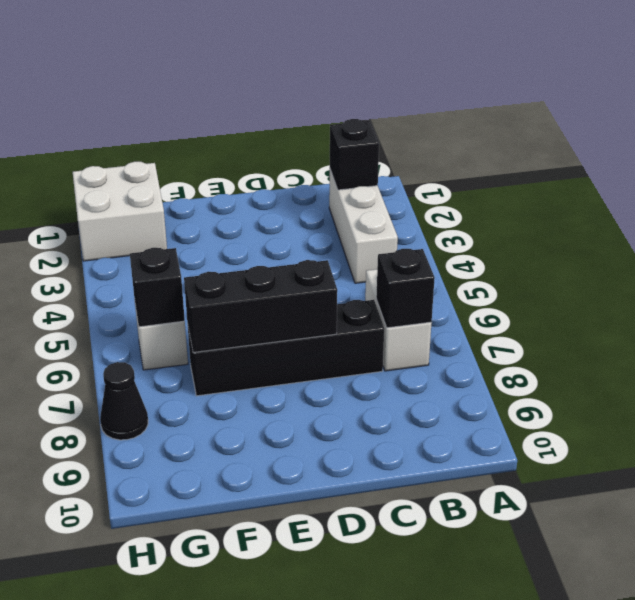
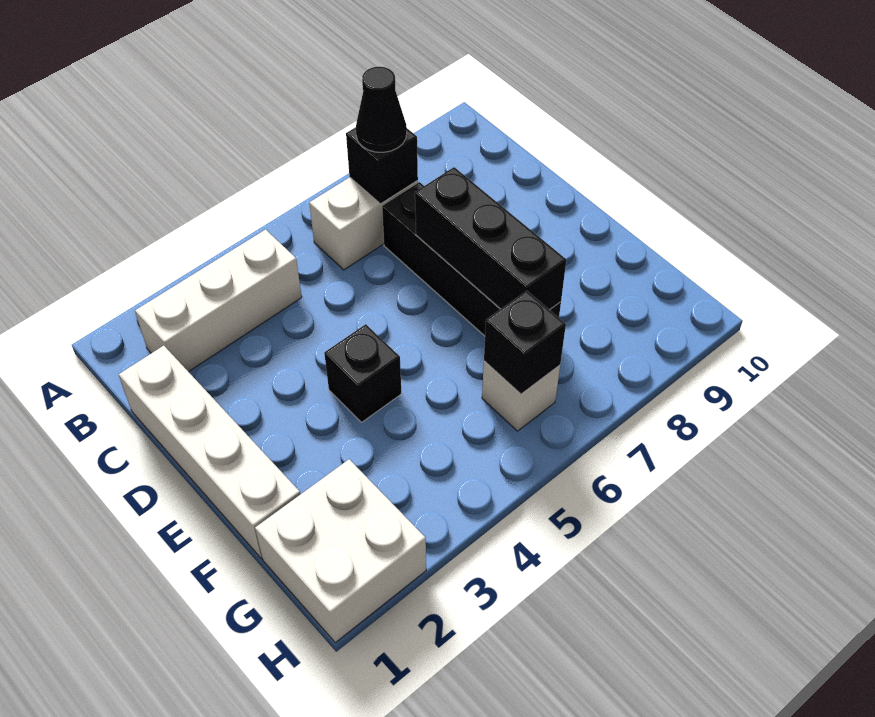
black 1x1 brick [330,119,379,190] -> black 1x1 brick moved to [324,324,402,422]
none -> white 1x4 brick [119,346,300,559]
black 1x1 cone [100,362,148,440] -> black 1x1 cone moved to [356,67,407,152]

